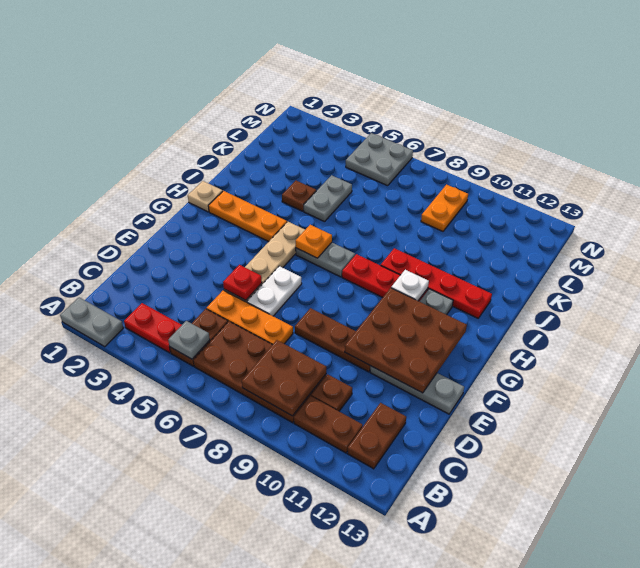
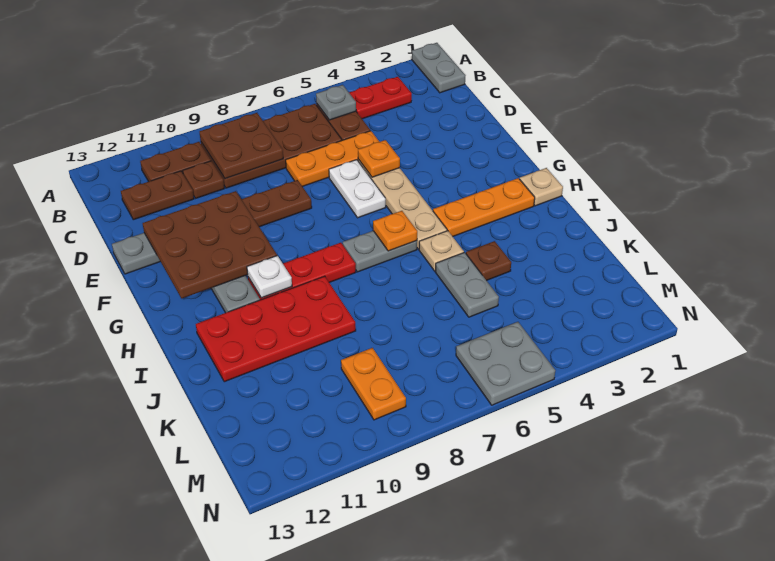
grey 1x2 plate [60,297,123,347] -> grey 1x2 plate turned to [412,43,466,93]
brown 1x2 plate [347,403,406,469] -> brown 1x2 plate turned to [121,171,194,220]
red 1x1 plate [223,265,262,300] -> orange 1x1 plate [358,140,400,177]
none -> tan 1x1 plate [419,231,464,271]
red 1x4 plate [381,248,492,318] -> red 2x4 plate [196,276,356,382]

